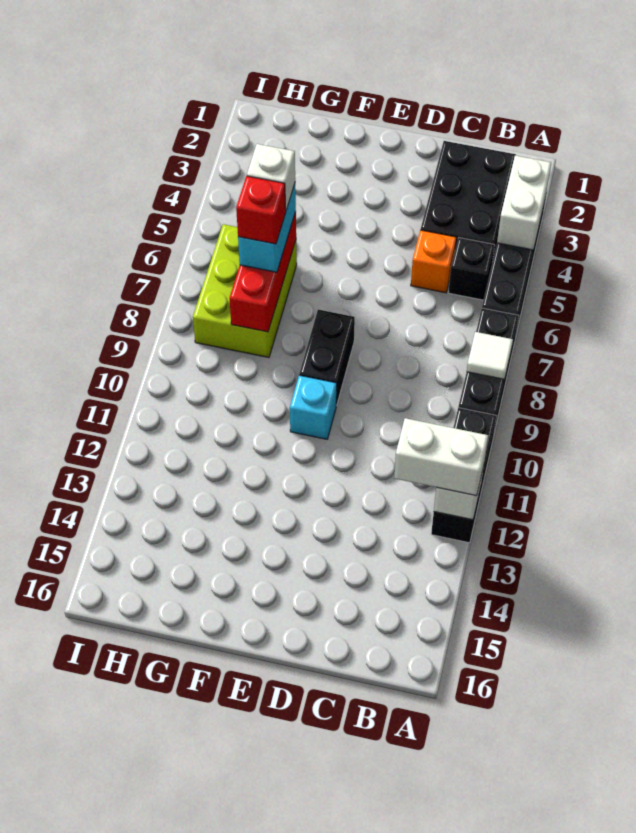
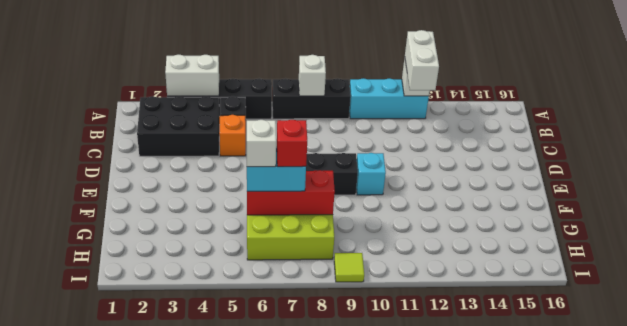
white 1x1 tile [467,332,513,379] -> white 1x1 brick [299,55,326,96]
black 1x3 brick [431,408,497,543] -> cyan 1x3 brick [349,78,429,119]
none -> lime 1x1 tile [334,253,364,282]

